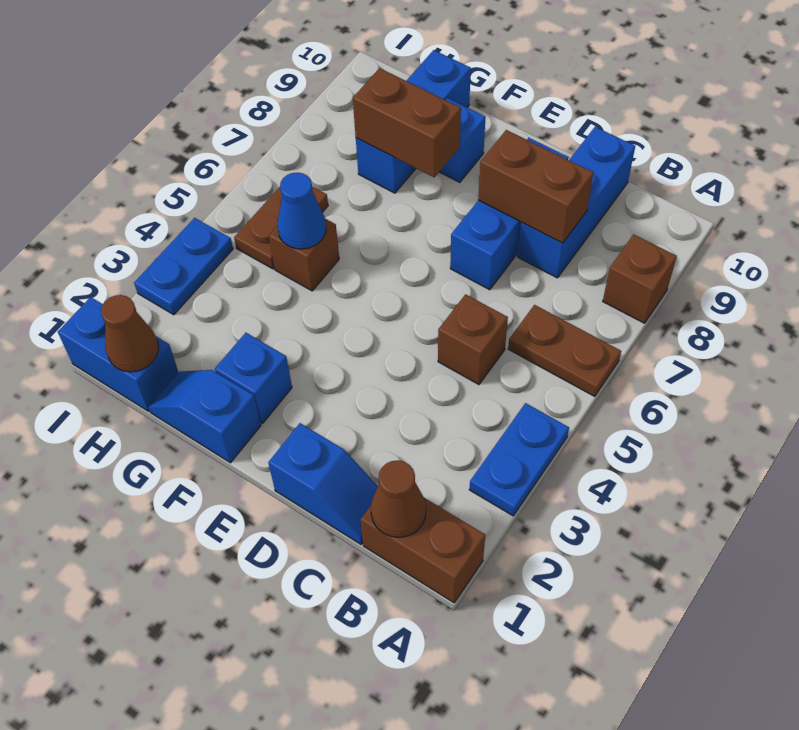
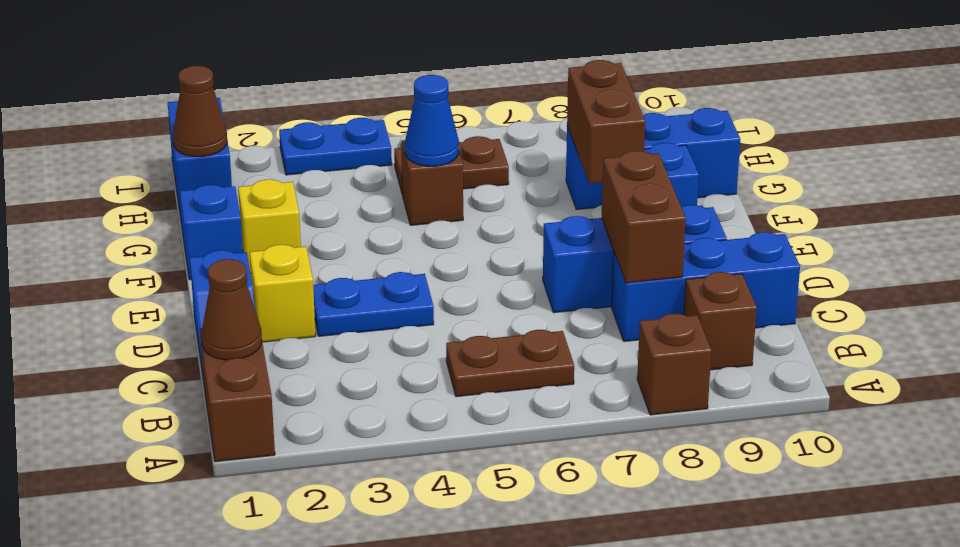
blue 1x2 plate [469,403,569,516] -> blue 1x2 plate moved to [313,272,434,336]
brown 1x2 plate [508,305,621,397] -> brown 1x2 plate turned to [446,330,574,397]
brown 1x1 brick [438,294,508,385] -> brown 1x1 brick moved to [684,272,757,370]
none -> yellow 1x1 brick [250,245,316,342]
blue 1x1 brick [215,333,292,423] -> yellow 1x1 brick [238,179,301,274]

